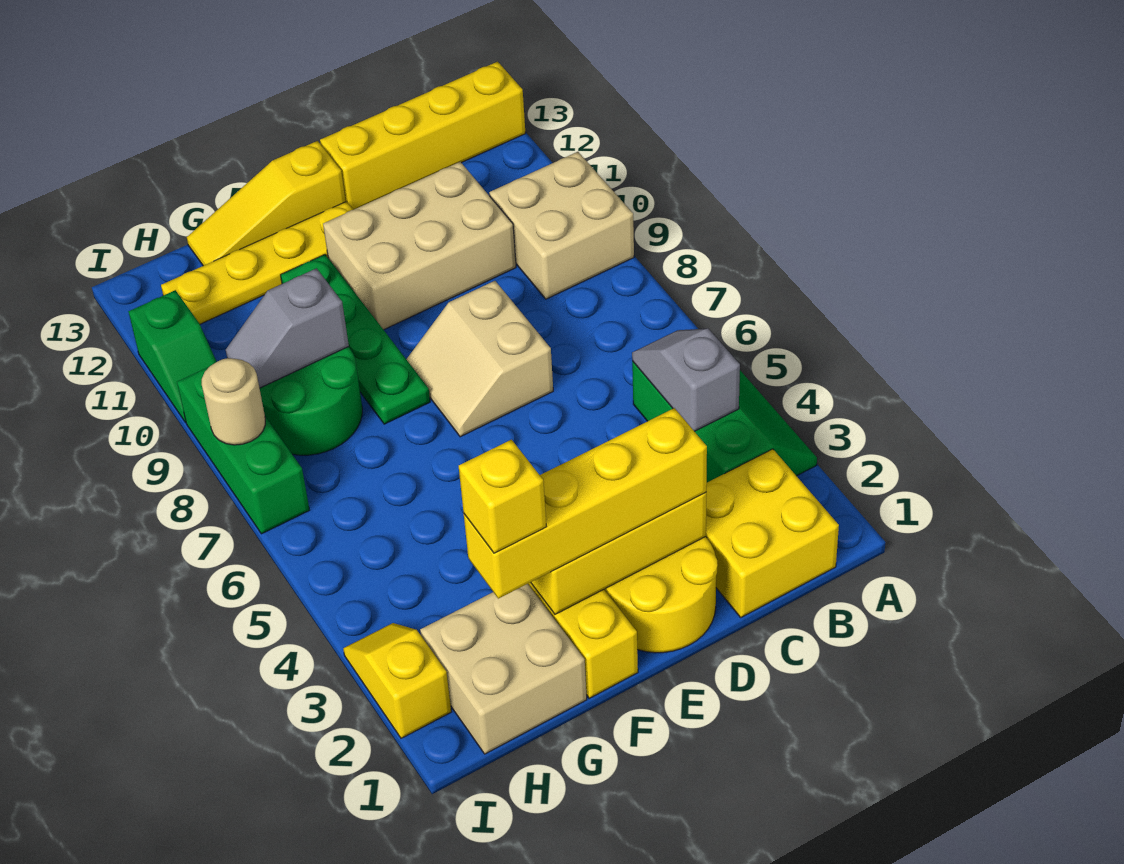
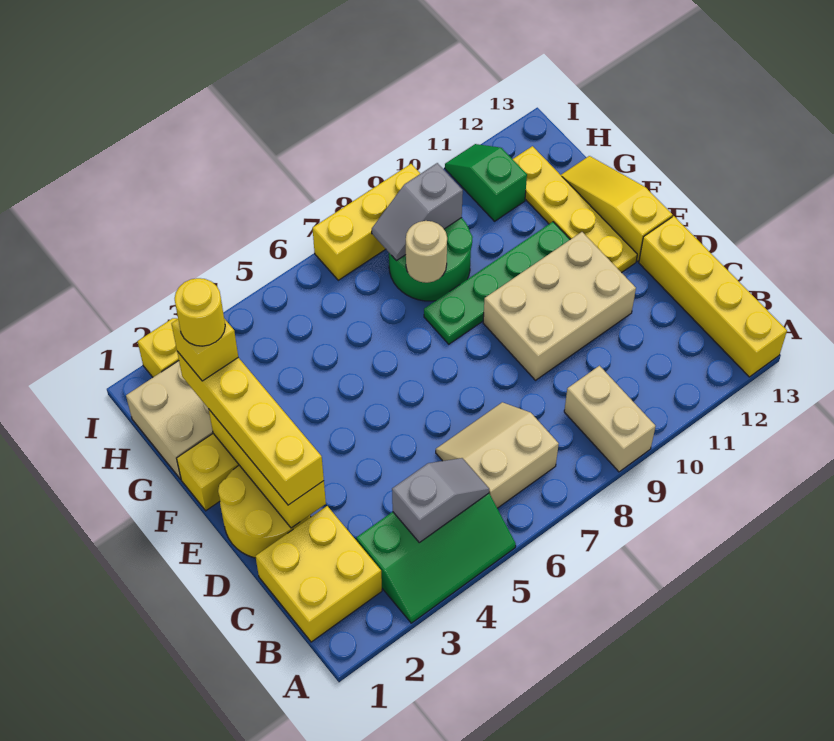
tan 2x2 brick [489,152,634,299] -> tan 1x2 brick [564,366,656,472]
tan 2x3 brick [323,162,516,330] -> tan 2x3 brick turned to [483,232,636,380]
tan 2x2 slope [406,281,553,437] -> tan 2x2 slope moved to [436,402,559,508]
none -> yellow 1x1 round brick [175,278,225,346]
grey 1x2 slope [226,268,349,388] -> grey 1x2 slope turned to [372,163,463,261]
green 1x3 brick [177,367,309,534] -> yellow 1x3 brick [313,164,420,280]
tan 1x1 round brick [202,358,265,445] -> tan 1x1 round brick moved to [406,221,447,283]
green 1x2 slope [128,290,217,423] -> green 1x2 slope turned to [445,144,527,221]

